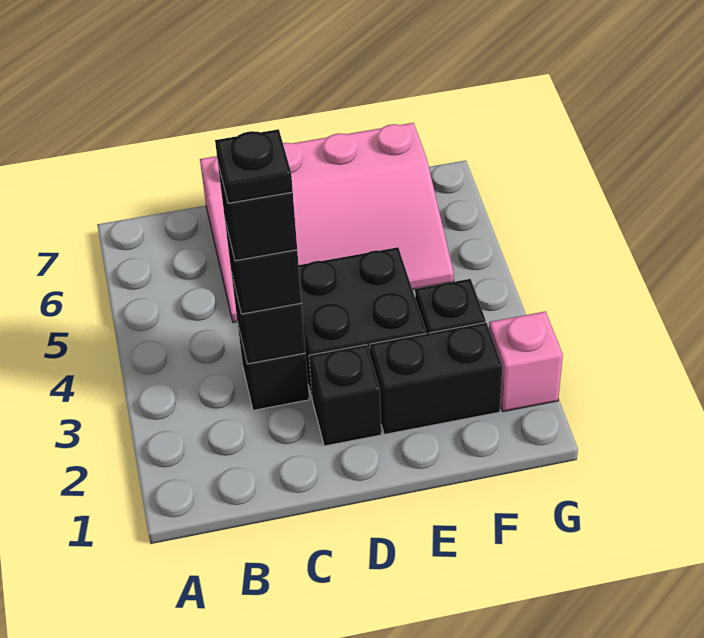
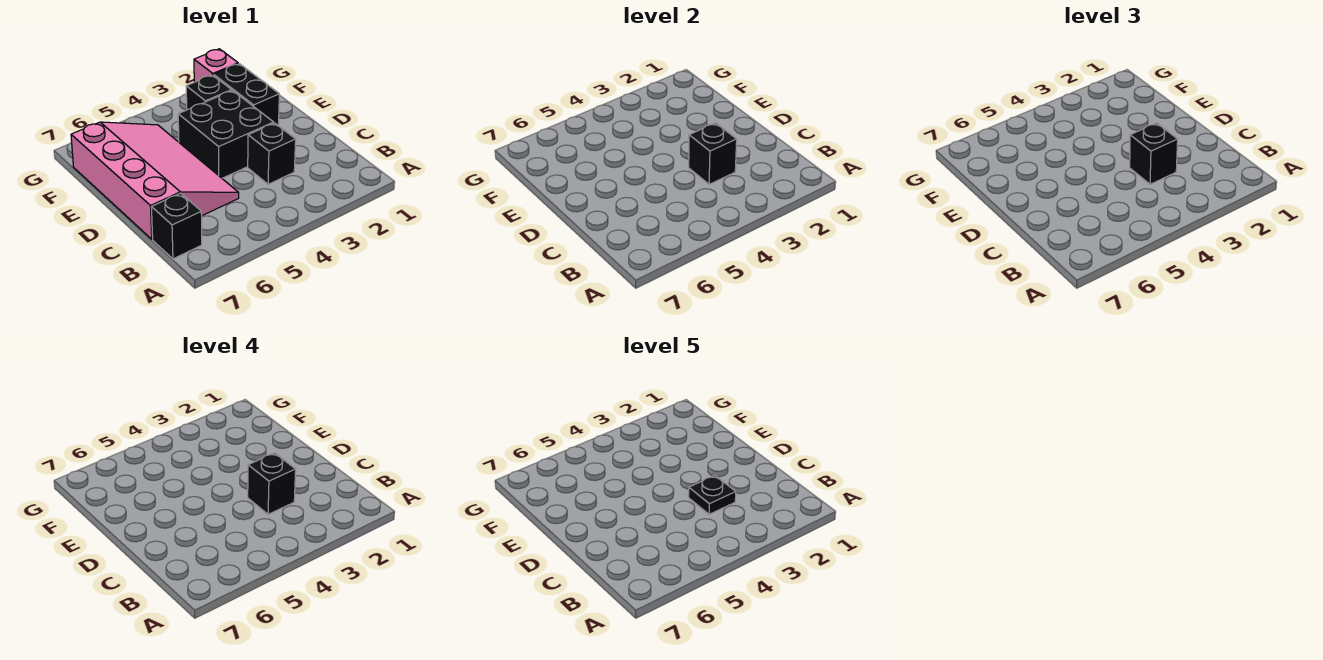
black 1x1 brick [309,345,381,446] -> black 1x1 brick moved to [152,193,202,259]

